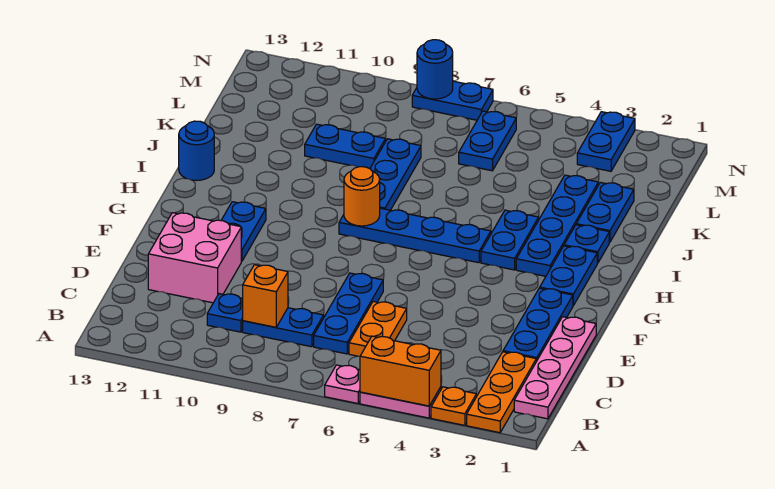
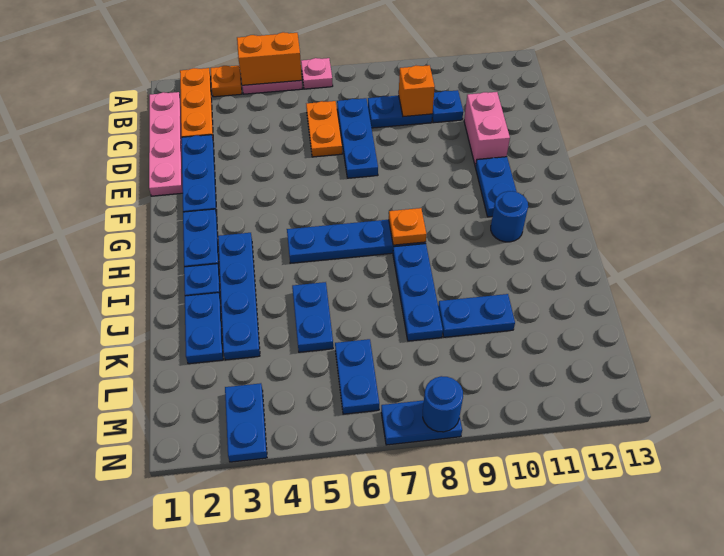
pink 2x2 brick [148,213,241,303] -> pink 1x2 brick [464,92,510,166]
blue 1x2 plate [481,210,539,270] -> blue 1x2 plate moved to [292,282,333,352]
orange 1x1 round brick [344,167,380,226] -> orange 1x1 plate [389,208,426,245]
blue 1x1 round brick [179,121,214,181] -> blue 1x1 round brick moved to [491,191,528,242]

